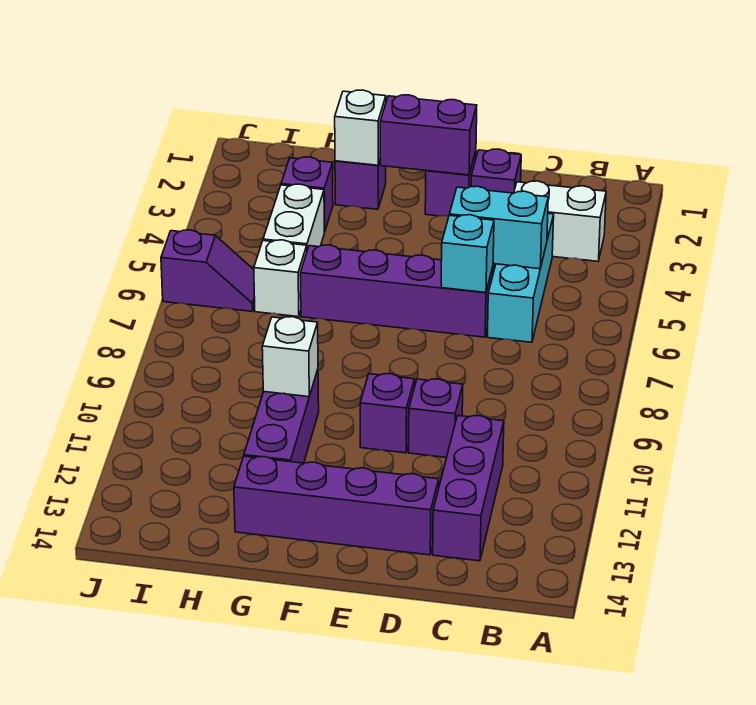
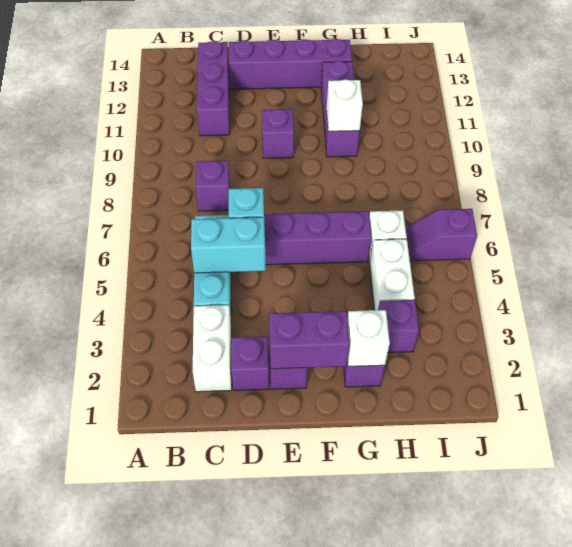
white 1x2 brick [514,181,606,261] -> white 1x2 brick turned to [193,305,232,392]
purple 1x1 brick [409,379,463,458] -> purple 1x1 brick moved to [196,161,230,211]

